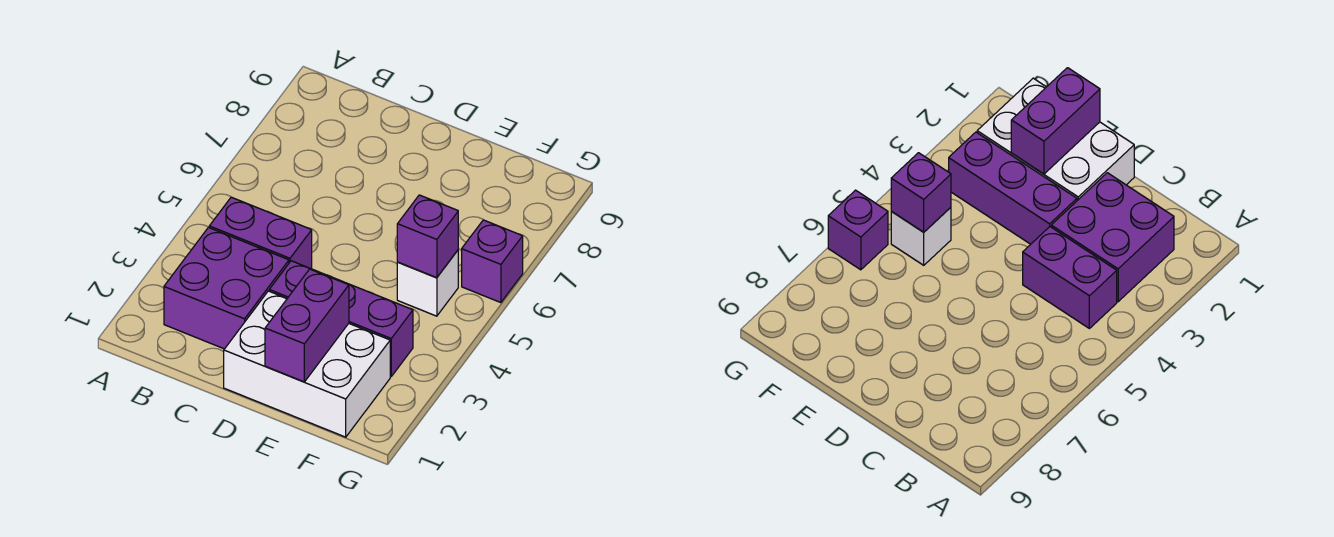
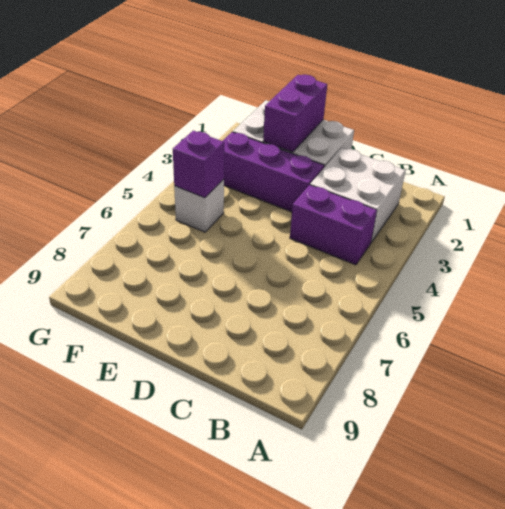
purple 2x2 brick [164,227,289,349] -> white 2x2 brick [310,148,406,243]
purple 1x1 brick [462,220,523,303] -> none

